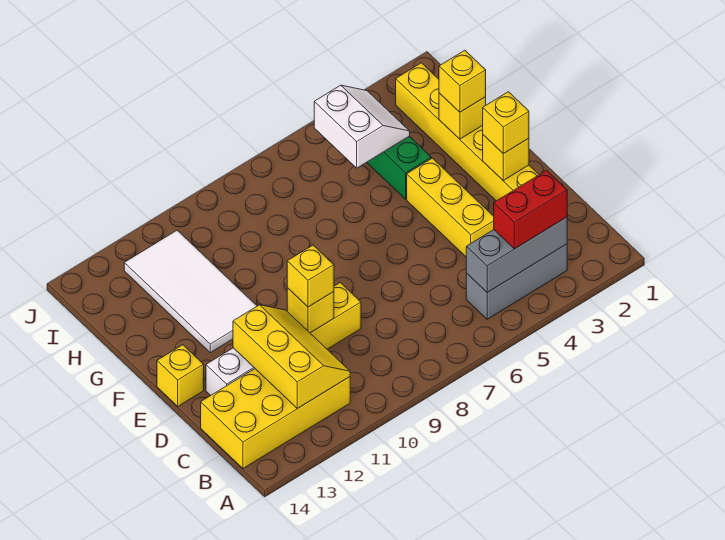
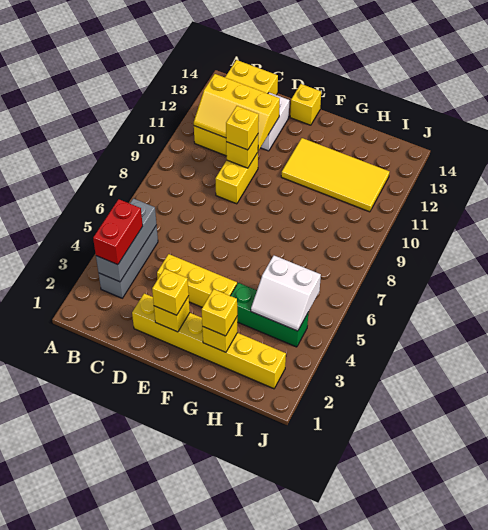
white 2x4 tile [124,230,257,353] -> yellow 2x4 tile [281,138,389,212]

